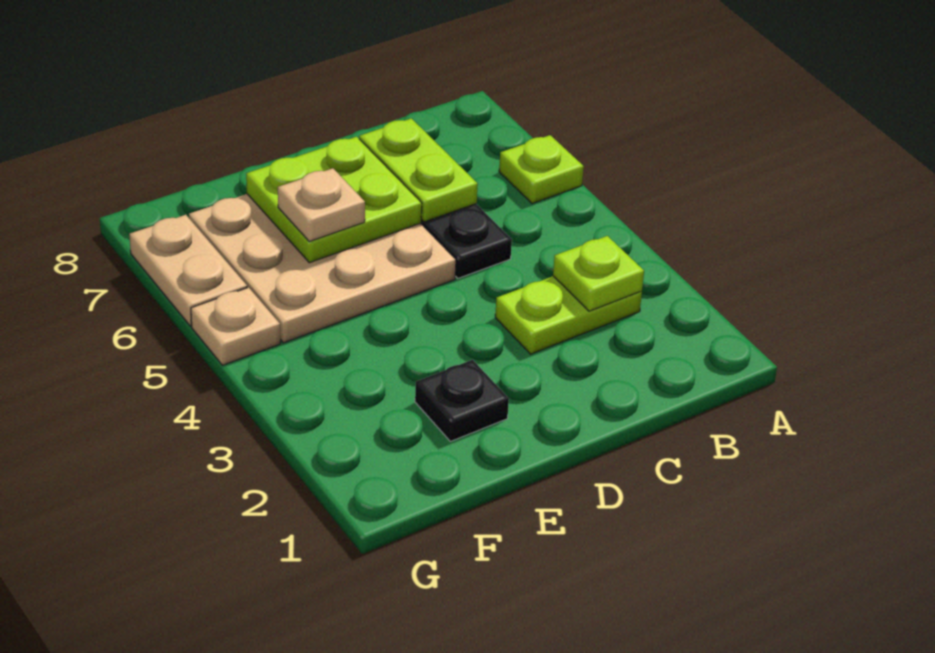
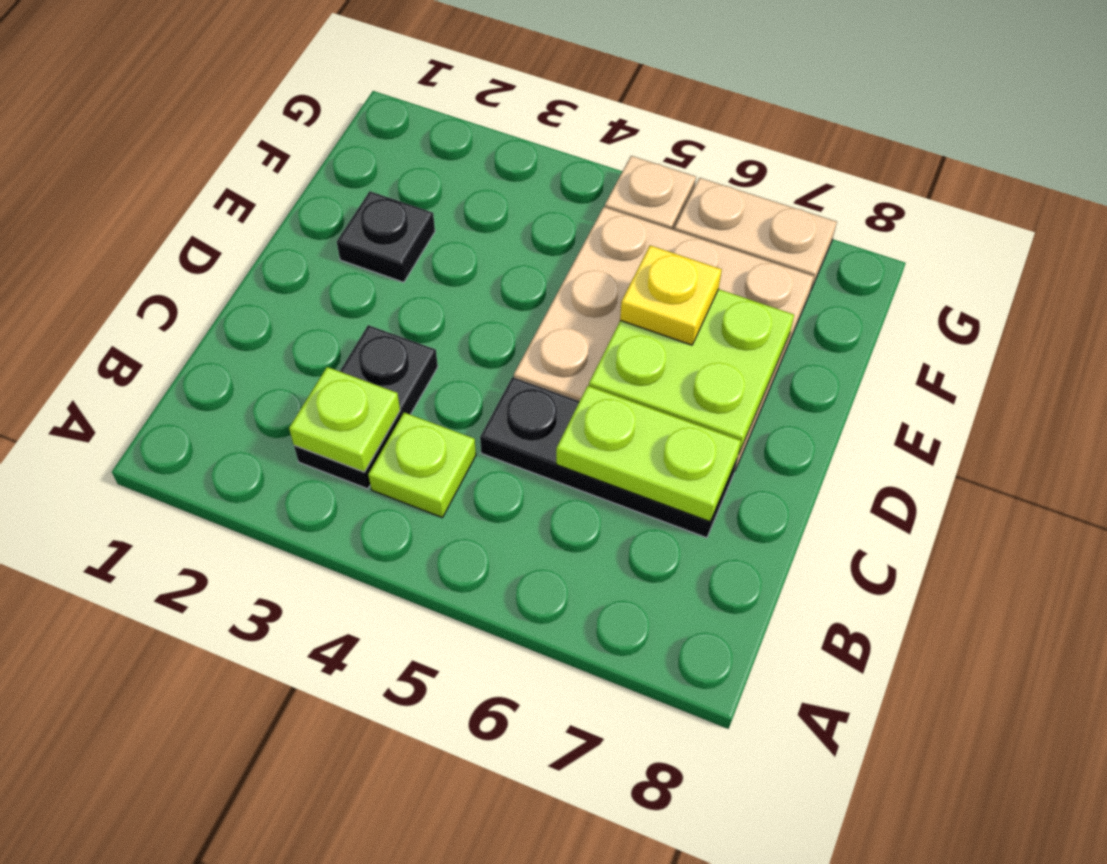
lime 1x1 plate [499,135,584,204] -> lime 1x1 plate moved to [368,413,476,518]
lime 1x2 plate [495,276,642,354] -> black 1x2 plate [294,325,438,489]
tan 1x1 plate [278,168,365,242] -> yellow 1x1 plate [620,245,722,345]

